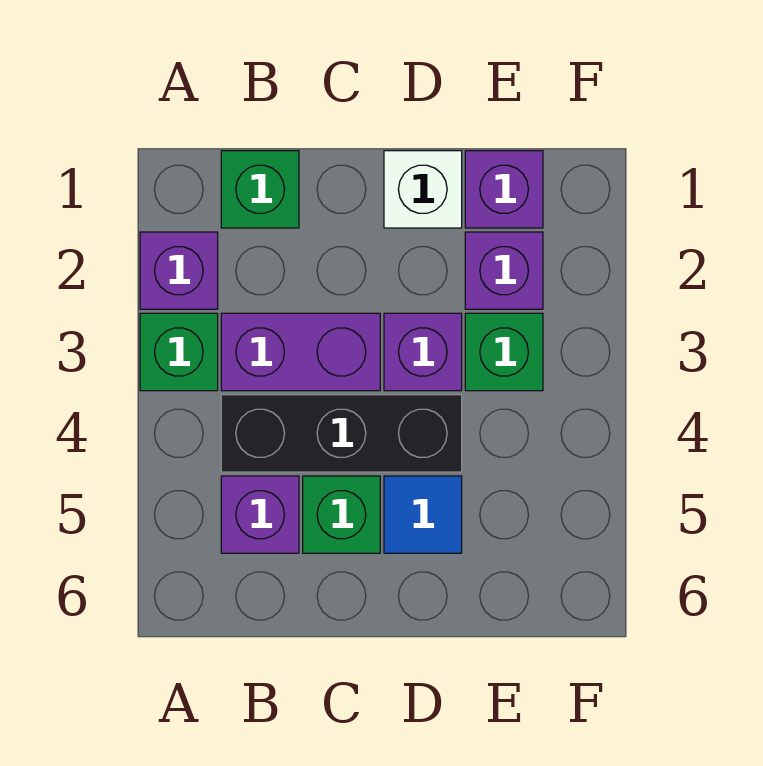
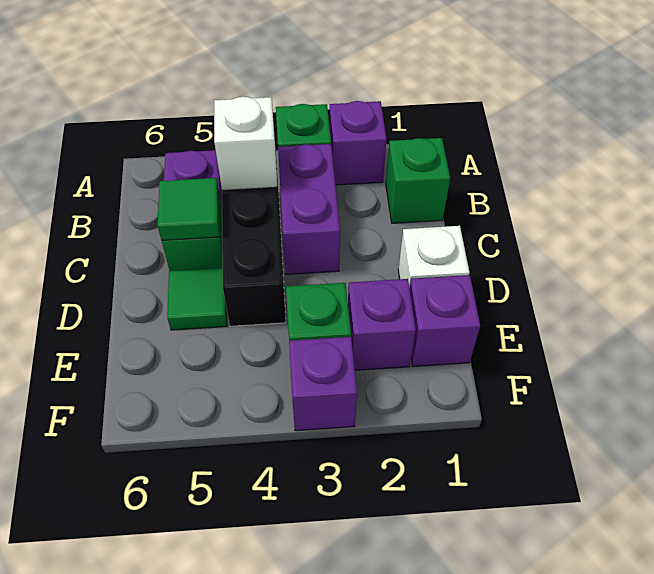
none -> white 1x1 brick [214,97,277,190]
none -> green 1x1 tile [158,178,219,241]
purple 1x1 brick [384,313,462,391] -> purple 1x1 brick moved to [289,337,357,431]
blue 1x1 tile [384,476,462,553] -> green 1x1 tile [167,268,227,330]

